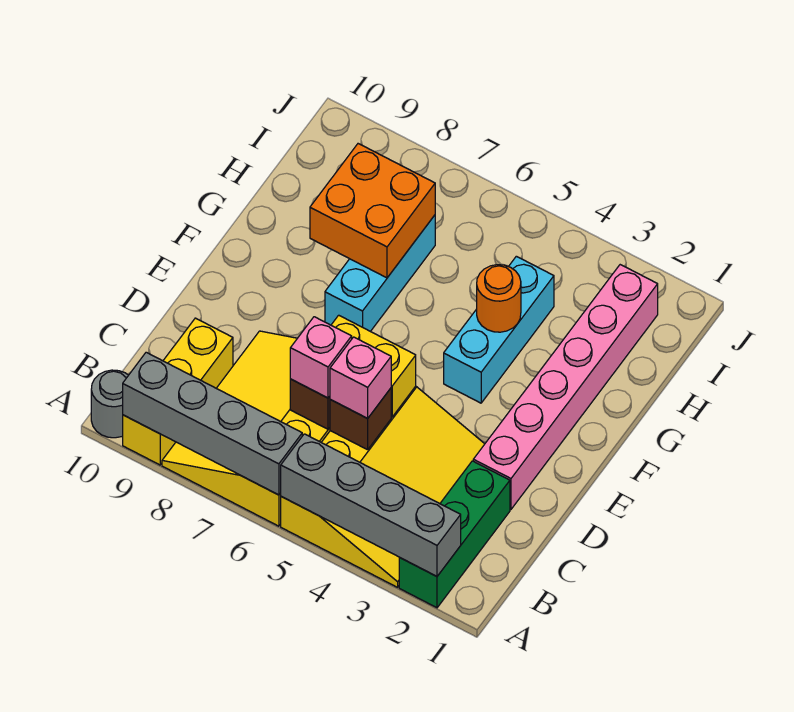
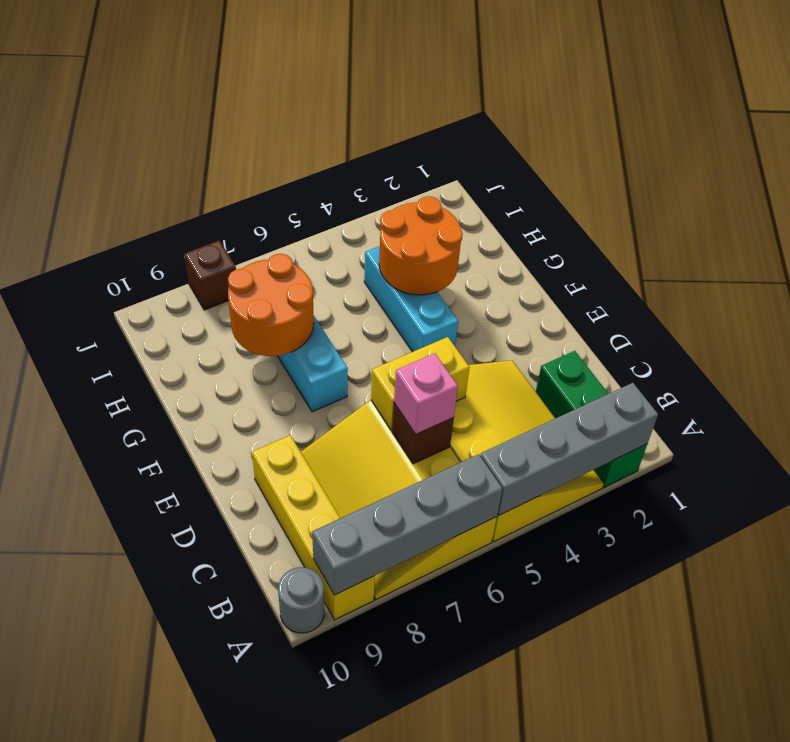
yellow 1x3 brick [123,318,233,465] -> yellow 1x4 brick [252,435,375,620]
brown 1x1 brick [330,388,391,450] -> brown 1x1 brick moved to [184,240,236,310]
pink 1x1 brick [330,337,391,418] -> none
pink 1x6 brick [473,265,658,509] -> none
orange 1x1 round brick [477,265,521,332] -> orange 2x2 round brick [379,196,463,295]
orange 2x2 brick [310,144,435,278] -> orange 2x2 round brick [228,254,314,356]

